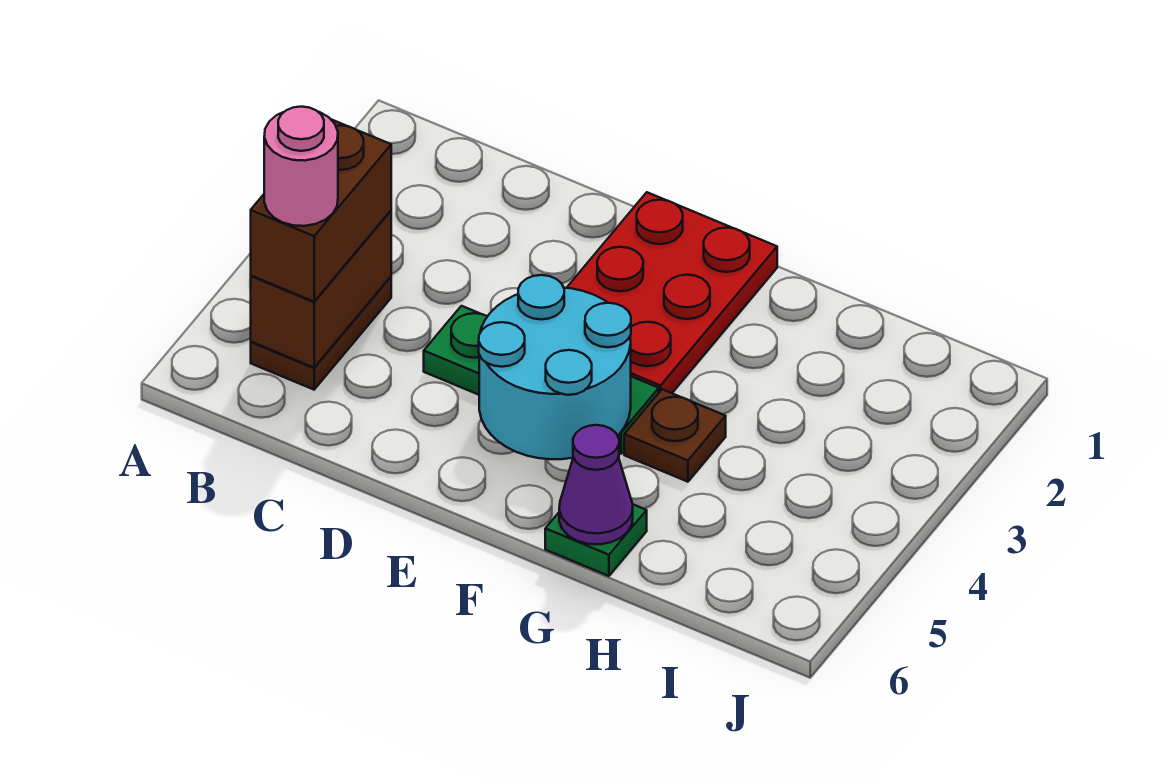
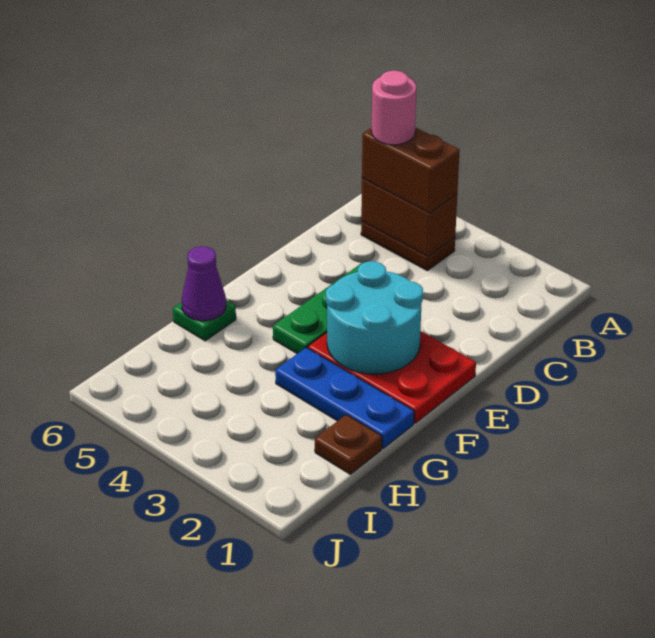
cyan 2x2 round brick [479,275,631,459] -> cyan 2x2 round brick moved to [326,261,423,374]
none -> blue 1x3 plate [275,347,414,448]
brown 1x1 plate [624,389,726,482] -> brown 1x1 plate moved to [315,415,382,474]

